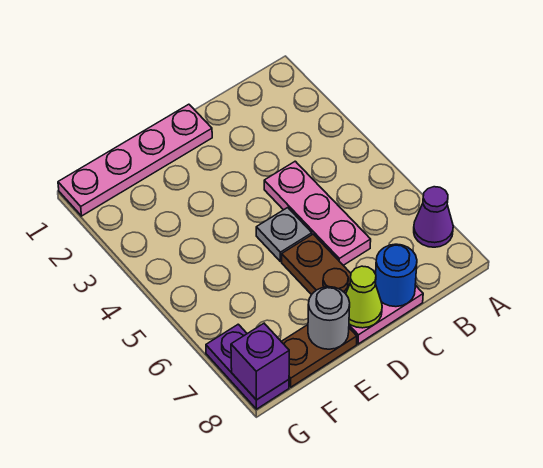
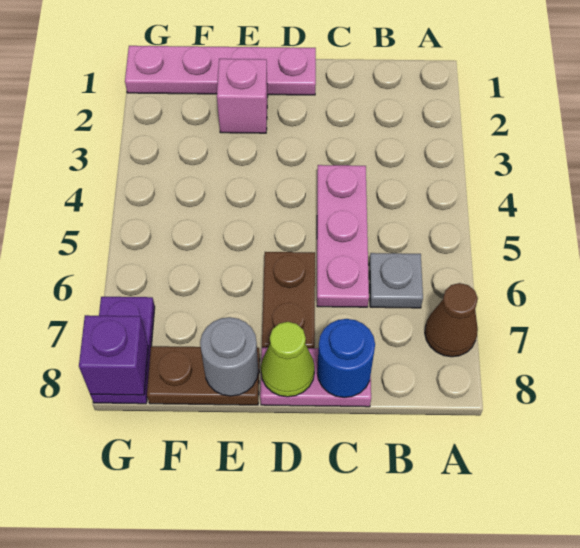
purple 1x1 cone [414,187,453,247] -> brown 1x1 cone [425,283,478,357]
grey 1x1 plate [256,208,312,262] -> grey 1x1 plate moved to [369,253,423,308]
none -> pink 1x1 brick [217,59,268,133]

